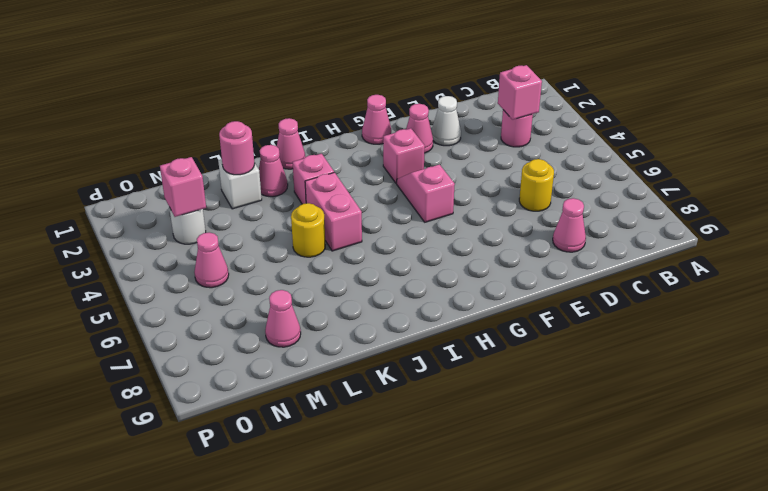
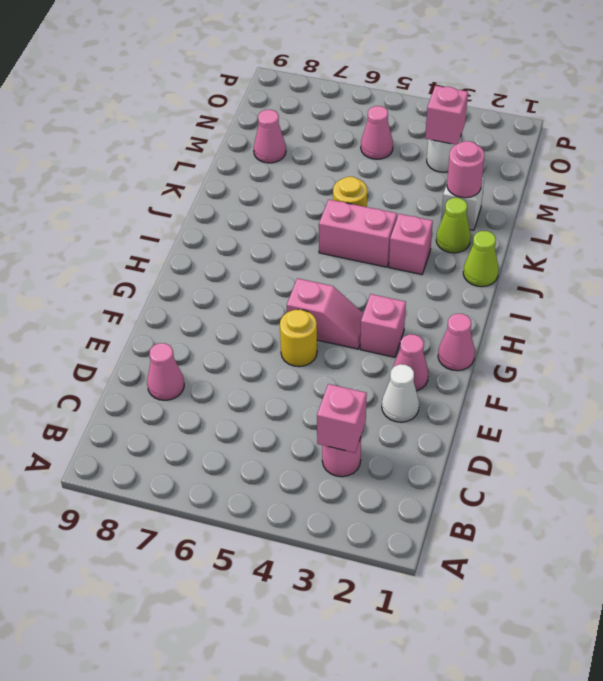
yellow 1x1 round brick [519,159,554,211] -> yellow 1x1 round brick moved to [280,310,317,367]
pink 1x1 cone [277,118,305,169] -> lime 1x1 cone [463,231,499,287]
pink 1x1 cone [259,145,288,197] -> lime 1x1 cone [436,198,471,253]

